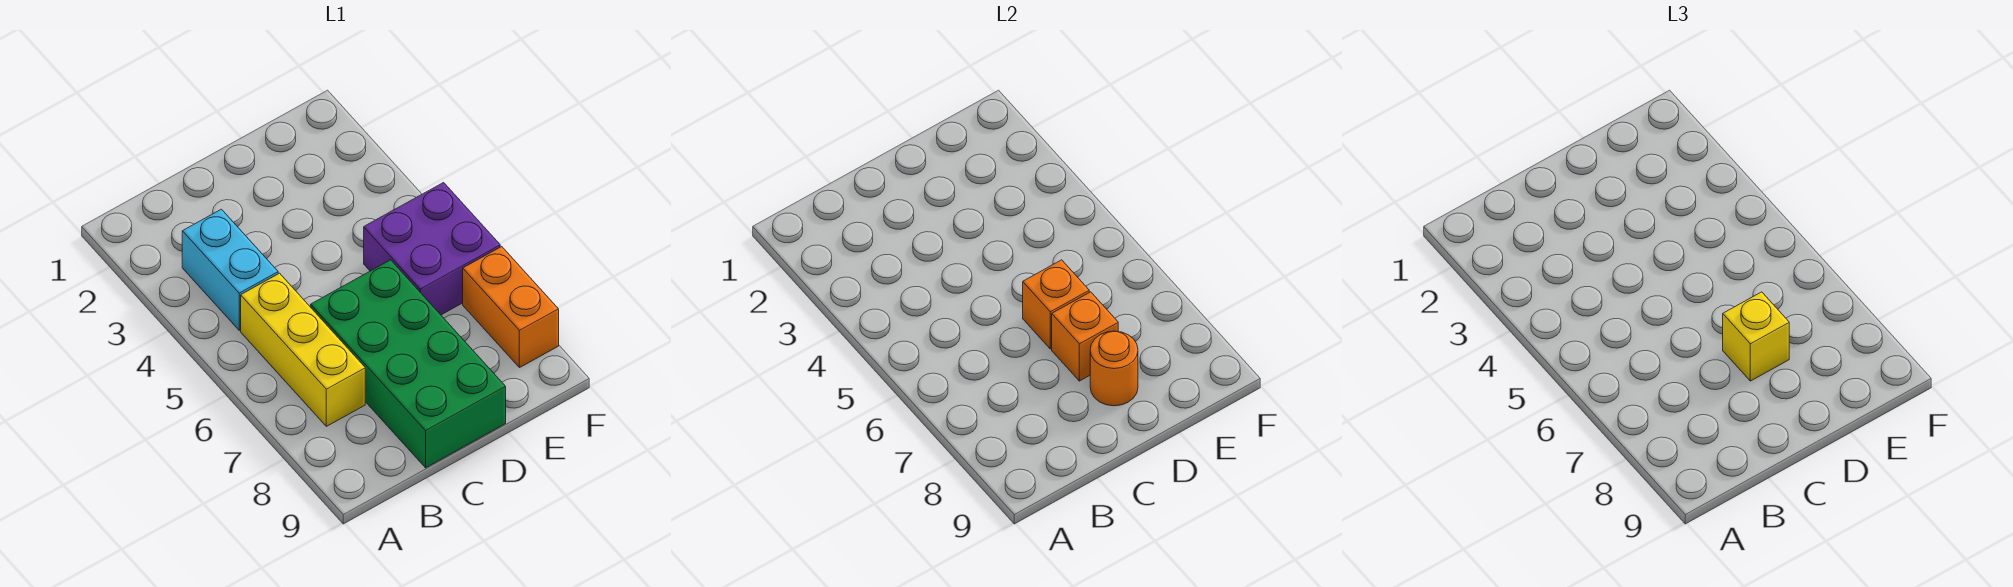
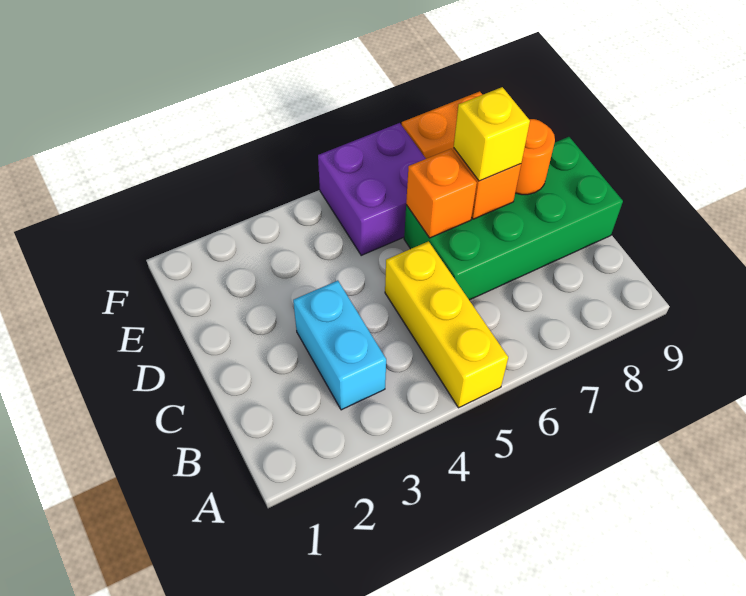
cyan 1x2 brick [182,209,278,330] -> cyan 1x2 brick turned to [293,281,386,410]
yellow 1x3 brick [241,273,365,426] -> yellow 1x3 brick turned to [385,241,508,408]

